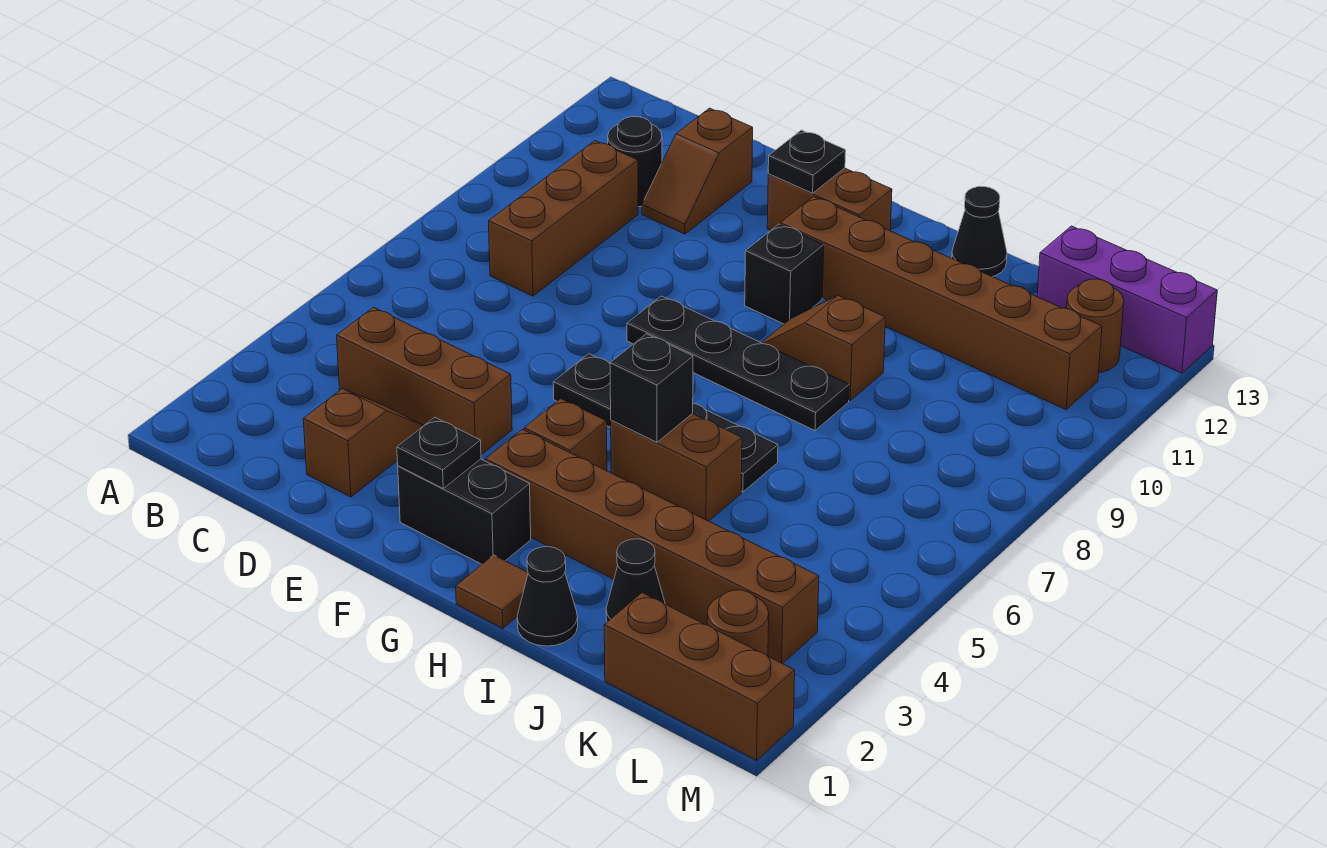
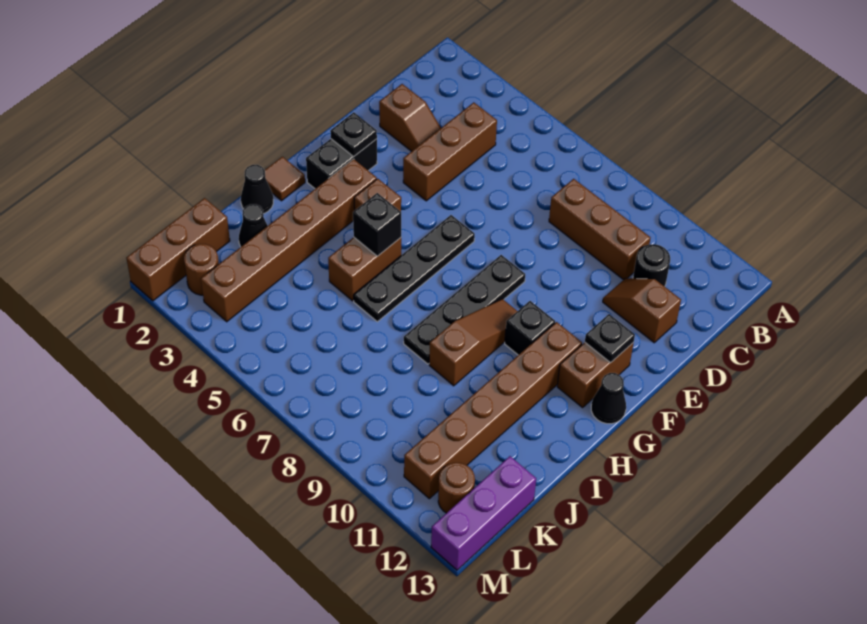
brown 1x2 slope [762,295,885,400] -> brown 1x3 slope [429,299,517,386]
black 1x1 cone [952,187,1007,277] -> black 1x1 cone moved to [591,373,626,424]

